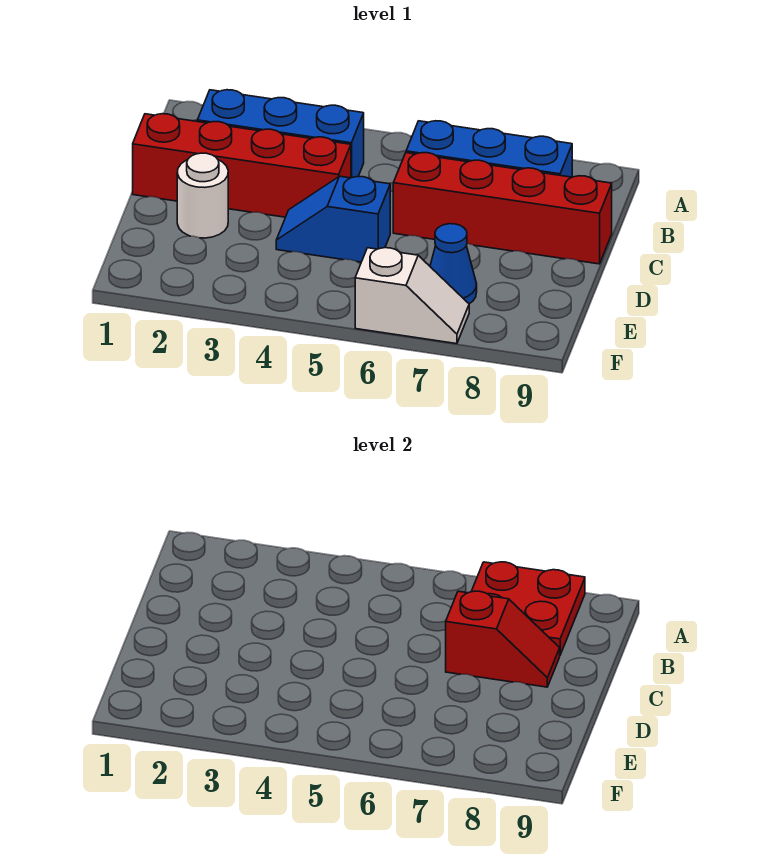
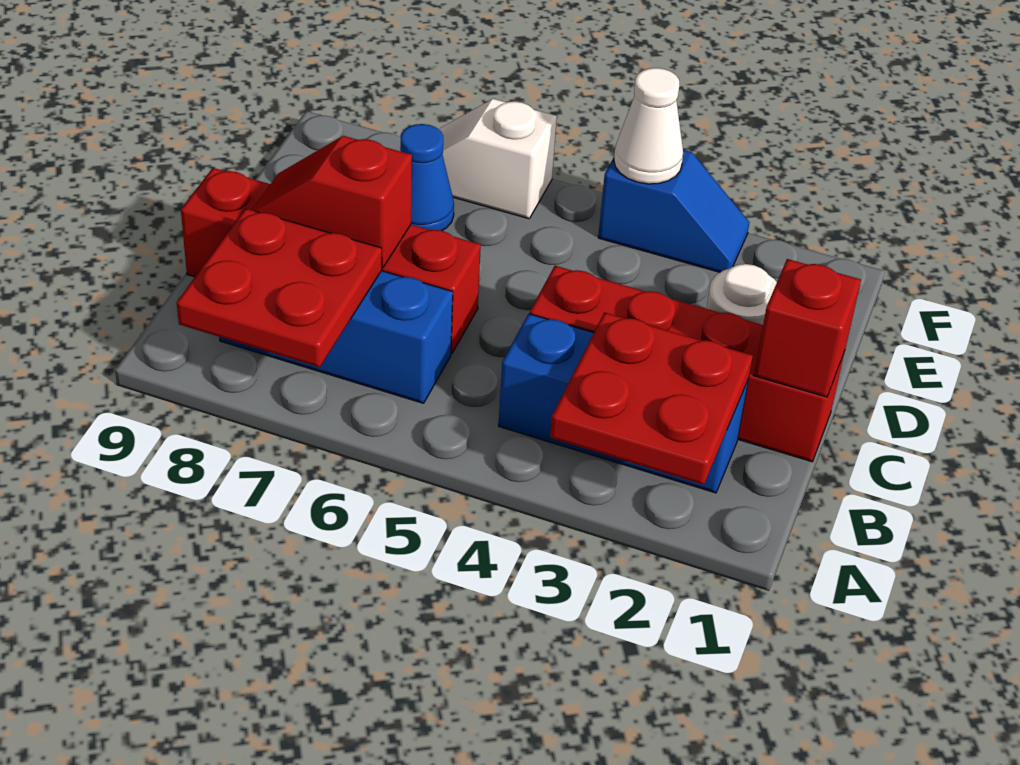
none -> red 2x2 plate [550,312,753,485]
none -> red 1x1 brick [754,259,861,397]
blue 1x2 slope [276,176,390,262] -> blue 1x2 slope moved to [598,150,750,272]
none -> white 1x1 cone [614,68,683,184]

